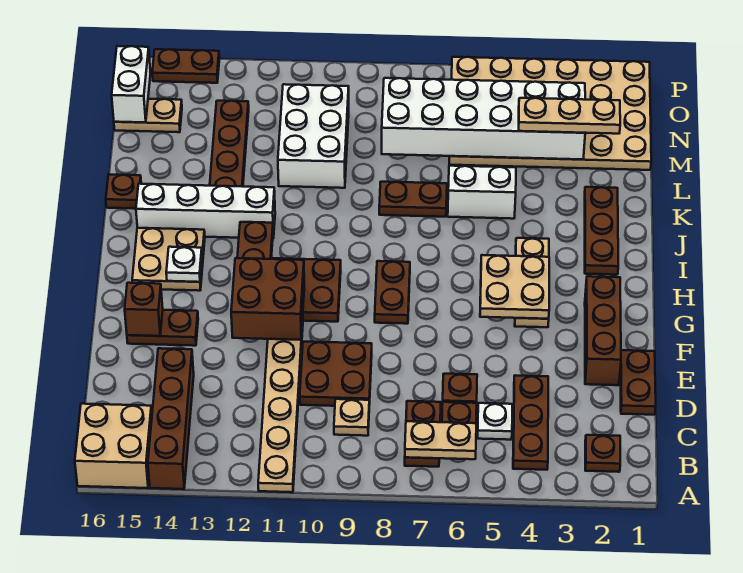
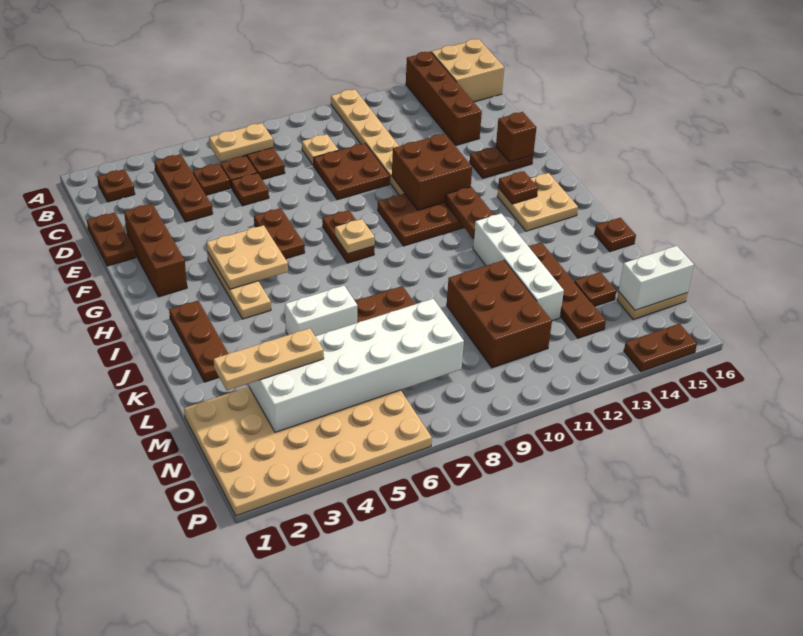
white 1x1 plate [478,403,512,440] -> brown 1x1 plate [193,164,230,195]
none -> brown 1x2 plate [254,208,305,259]
none -> tan 1x1 plate [335,219,375,254]
white 1x1 plate [166,247,202,282] -> brown 1x1 plate [498,171,538,204]
white 1x4 brick [136,184,275,238] -> white 1x4 brick turned to [473,213,564,321]
white 2x3 brick [278,84,349,188] -> brown 2x3 brick [447,260,552,368]
none -> brown 1x1 plate [574,272,616,307]
white 1x2 brick [112,46,151,123] -> white 1x2 brick turned to [619,246,694,310]

